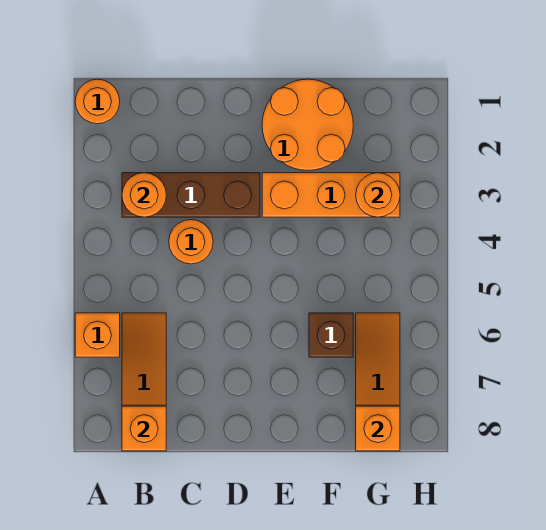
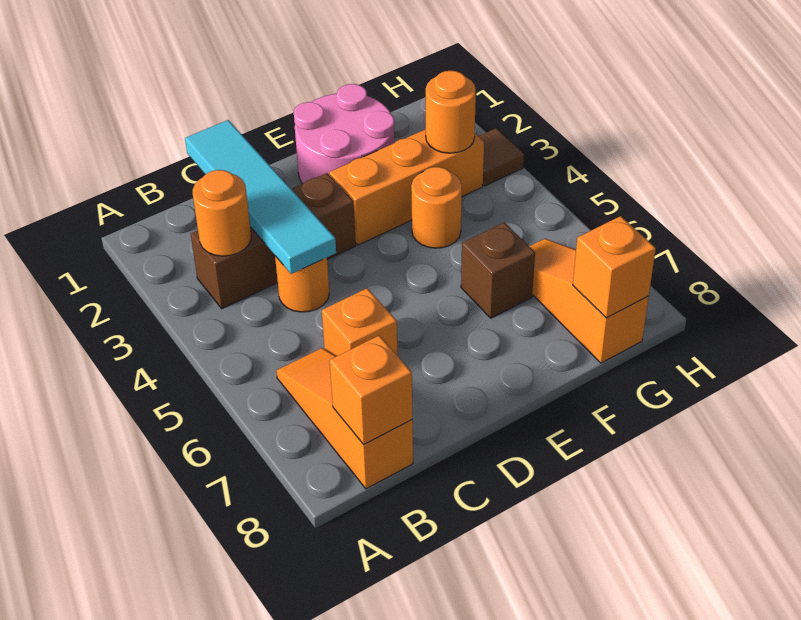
orange 1x1 round brick [75,79,120,124] -> orange 1x1 round brick moved to [411,167,462,248]
orange 1x1 brick [75,313,120,357] -> orange 1x1 brick moved to [322,288,398,356]
none -> cyan 1x4 tile [185,120,336,274]
orange 2x2 round brick [262,79,353,171] -> pink 2x2 round brick [294,84,394,184]
none -> brown 1x1 tile [479,128,524,186]

